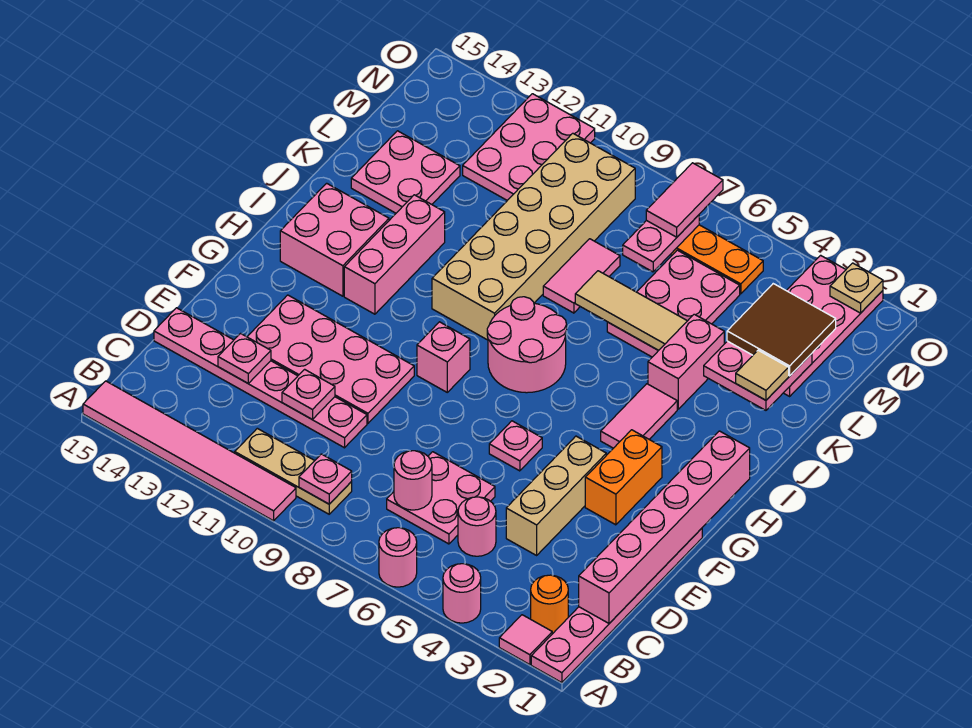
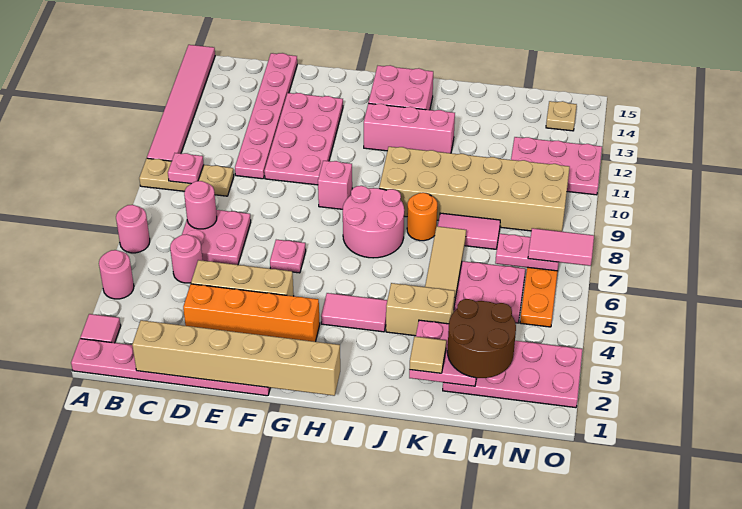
orange 1x1 round brick [531,575,568,634] -> orange 1x1 round brick moved to [407,193,437,241]
tan 1x3 plate [235,428,352,514] -> tan 1x3 plate turned to [139,158,234,196]
pink 1x6 brick [579,431,750,623] -> tan 1x6 brick [132,320,340,396]
pink 1x1 plate [282,369,335,419] -> none
pink 1x1 plate [218,334,271,383] -> none
orange 1x2 brick [585,430,662,525] -> orange 1x4 brick [183,284,320,342]
pink 1x2 brick [648,314,724,409] -> tan 1x2 brick [386,283,455,336]
pink 2x2 plate [351,131,460,213] -> none
brown 2x2 tile [727,284,836,376] -> brown 2x2 round brick [447,299,516,378]
tan 1x1 plate [830,263,883,313] -> tan 1x1 plate moved to [546,101,577,131]

